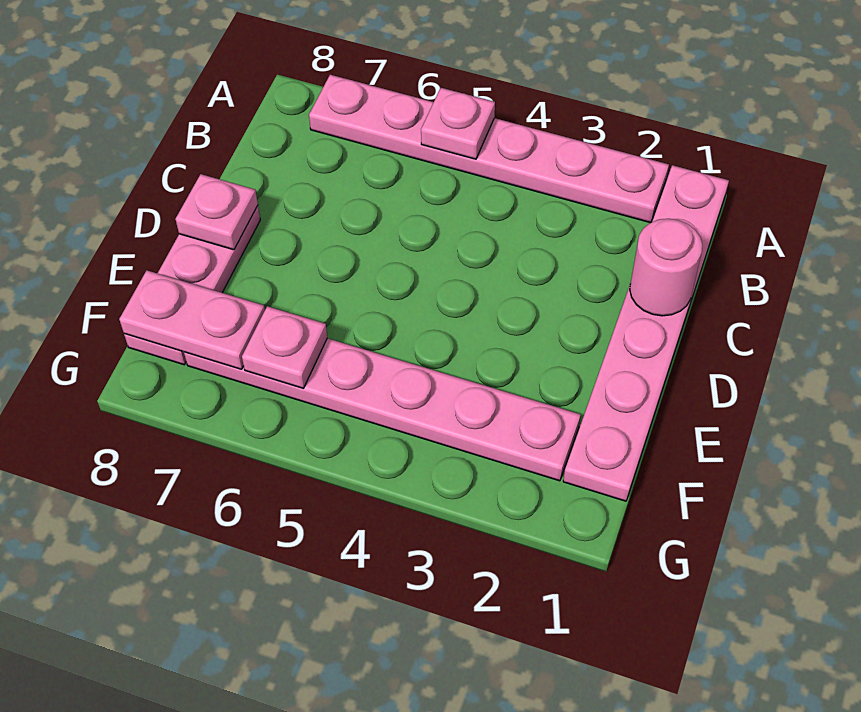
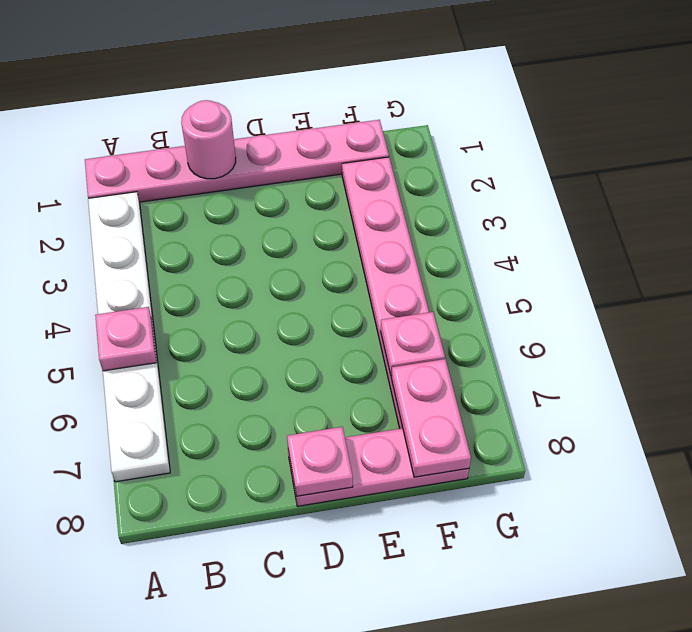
pink 1x6 plate [309,75,669,223] -> white 1x6 plate [88,192,170,482]

